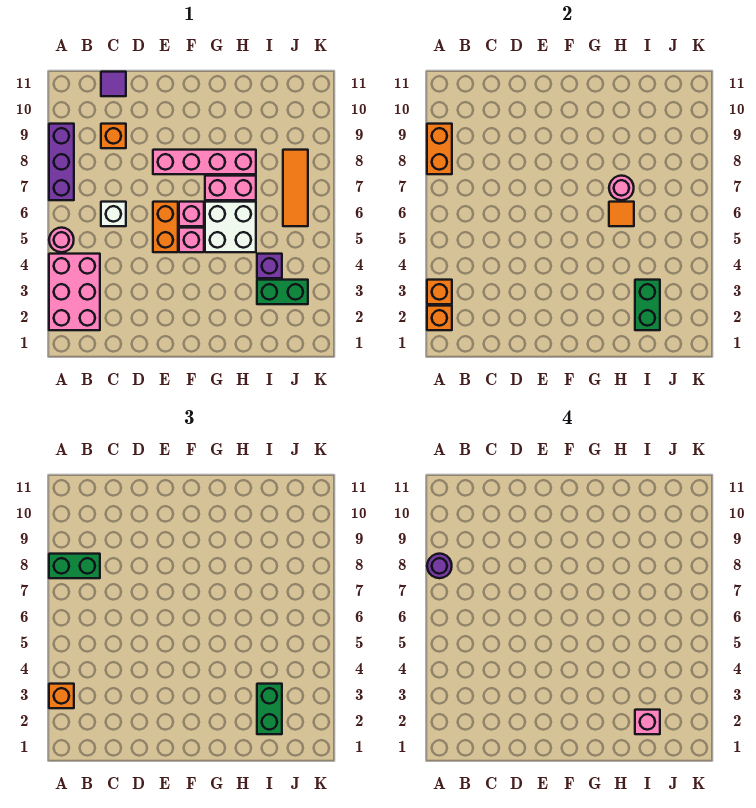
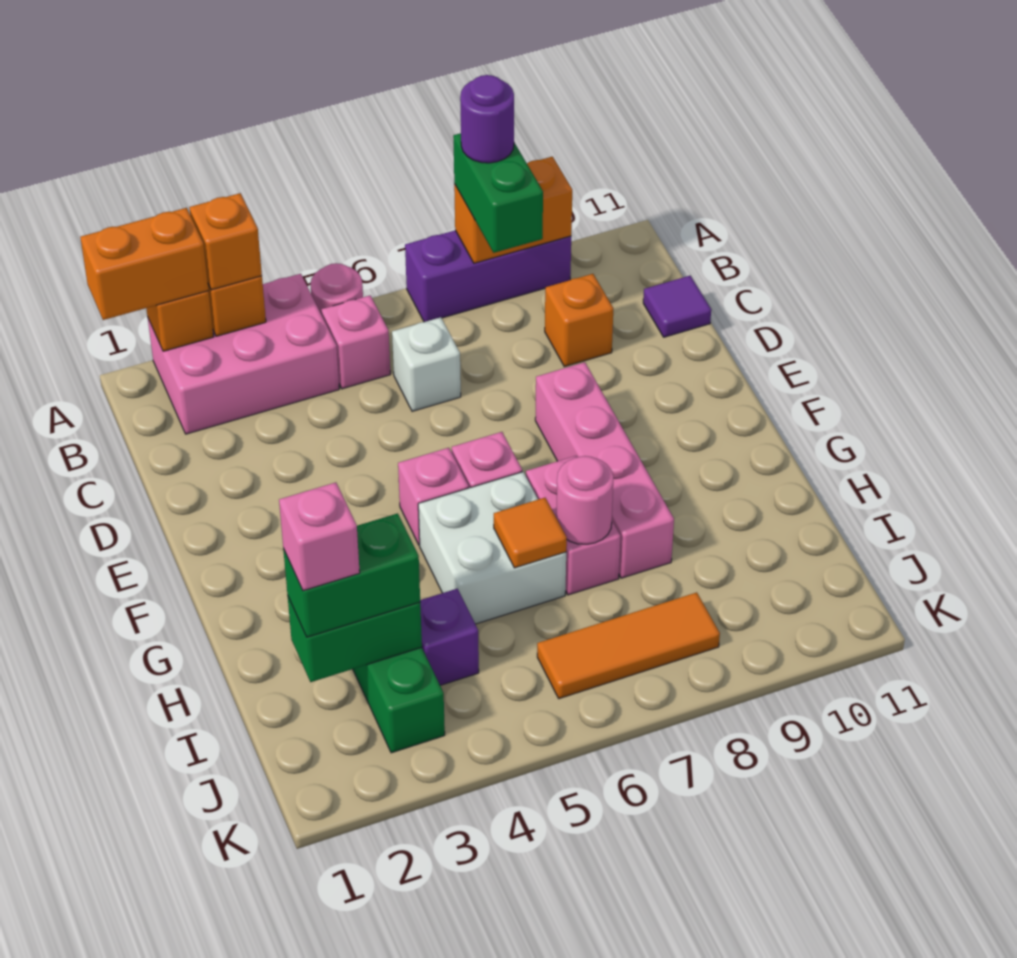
none -> pink 1x1 brick [321,295,390,389]
orange 1x2 brick [153,202,178,252] -> orange 1x2 brick moved to [80,208,209,320]

